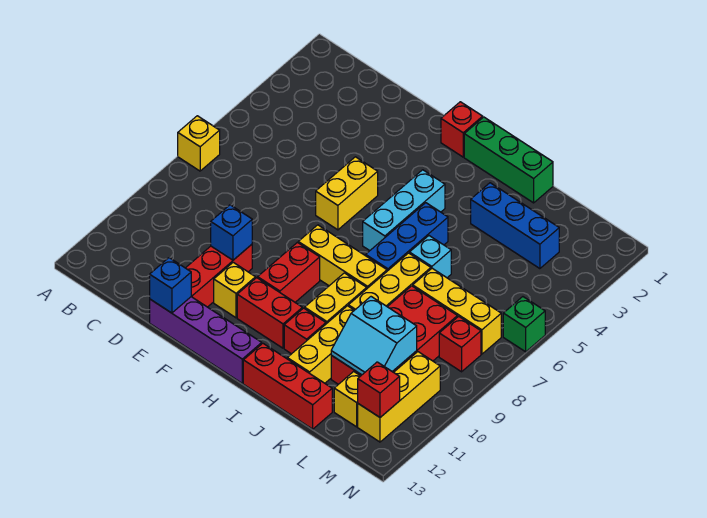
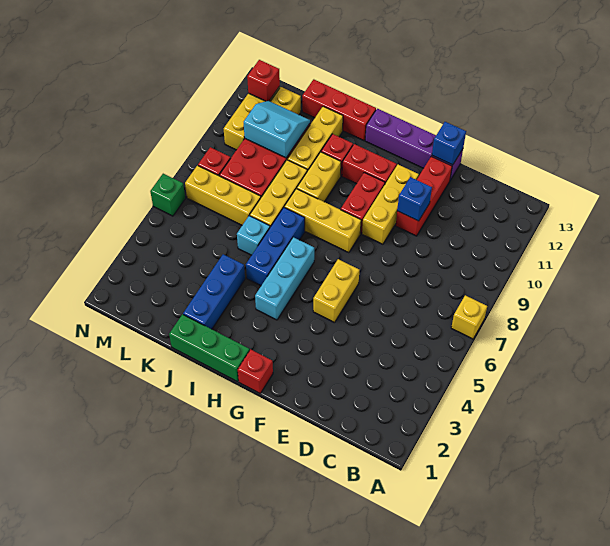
yellow 1x1 brick [214,262,256,318] -> yellow 1x3 brick [362,165,419,244]
blue 1x3 brick [471,183,559,269] -> blue 1x3 brick turned to [183,254,245,329]

